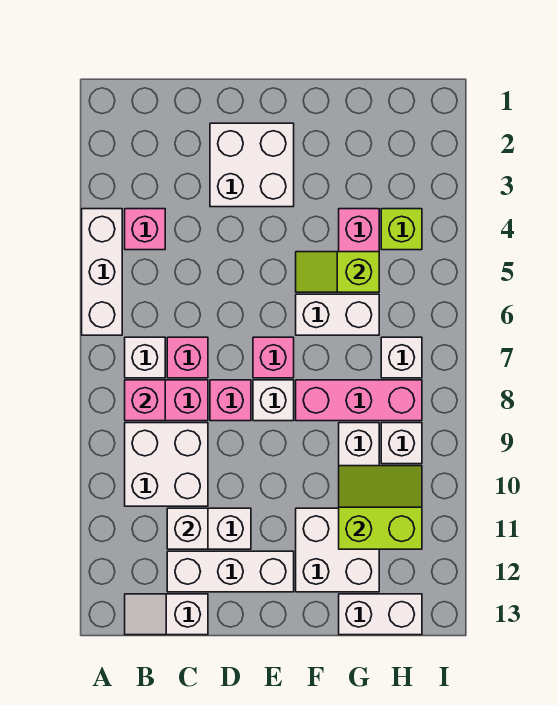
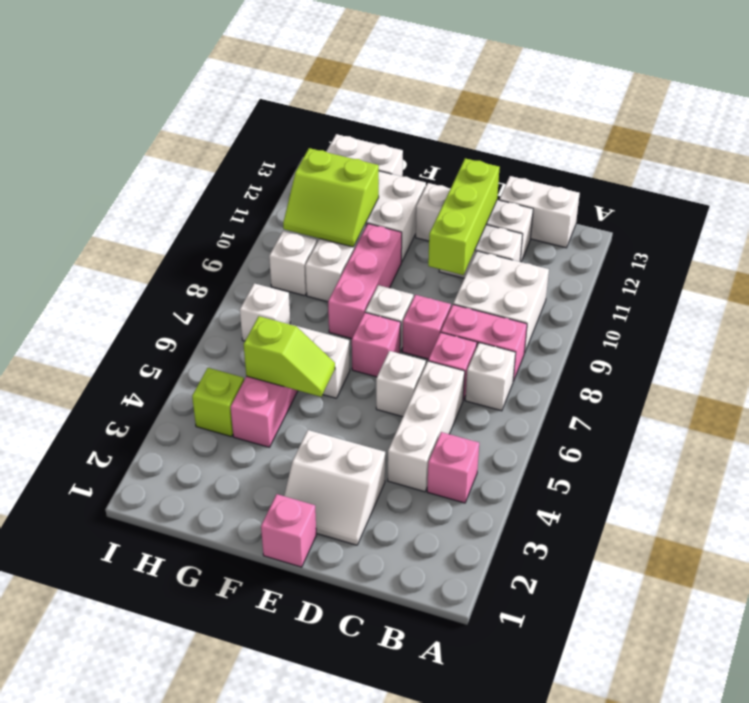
white 1x3 brick [82,209,122,335] -> white 1x3 brick moved to [388,361,465,492]
pink 1x1 brick [125,380,165,421] -> pink 1x1 brick moved to [261,494,316,567]
white 1x2 slope [125,594,208,635] -> white 1x2 brick [499,176,580,248]
white 1x1 brick [167,508,208,549] -> white 1x1 brick moved to [376,351,426,417]
white 2x2 brick [210,123,294,207] -> white 2x2 slope [284,430,385,545]
none -> lime 1x3 brick [428,158,500,275]
pink 1x3 brick [296,380,422,421] -> pink 1x3 brick turned to [328,224,402,339]

